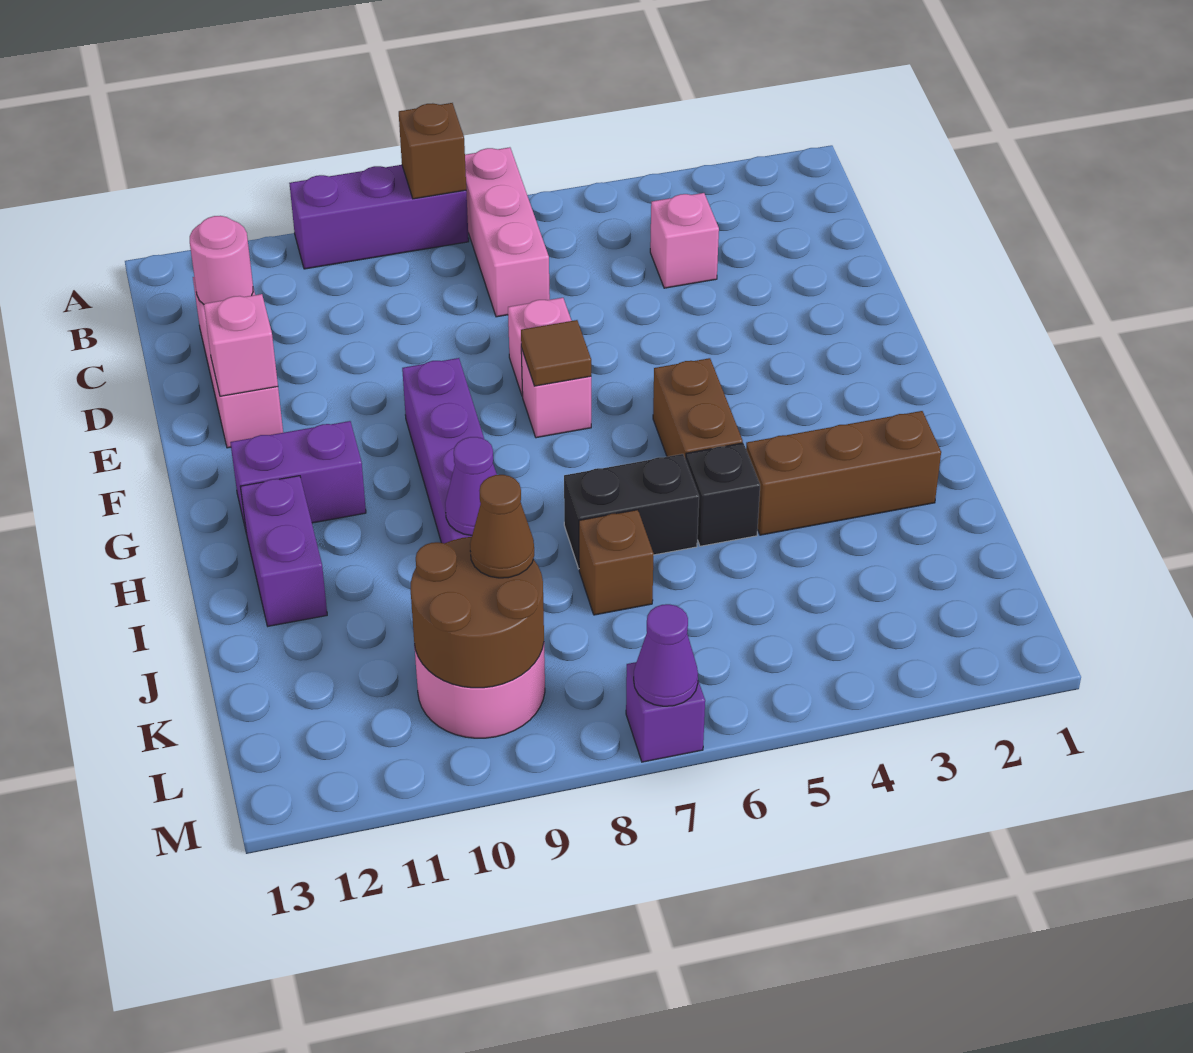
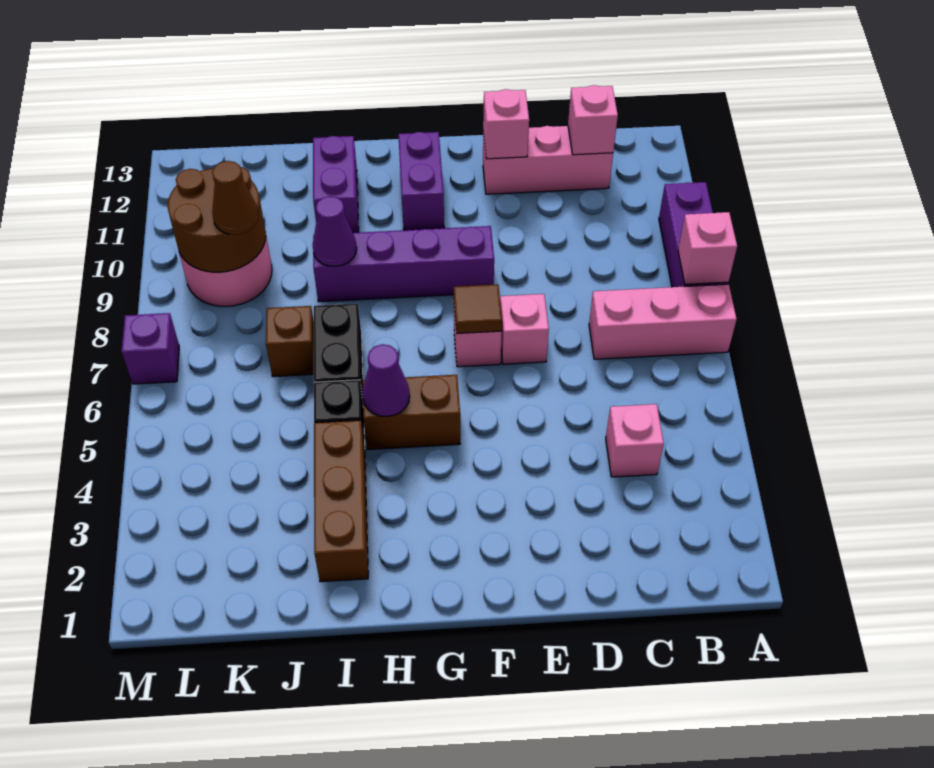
brown 1x1 brick [399,103,466,199] -> pink 1x1 brick [678,212,737,284]
pink 1x1 round brick [190,216,253,304] -> pink 1x1 brick [568,85,618,155]
purple 1x2 brick [240,476,327,626] -> purple 1x2 brick turned to [313,136,359,233]
purple 1x1 cone [634,604,698,706] -> purple 1x1 cone moved to [362,344,410,416]

